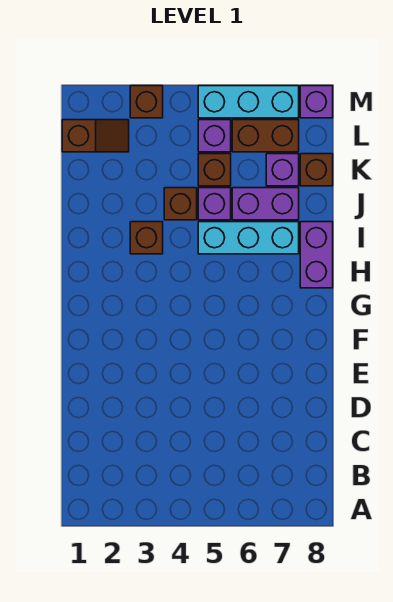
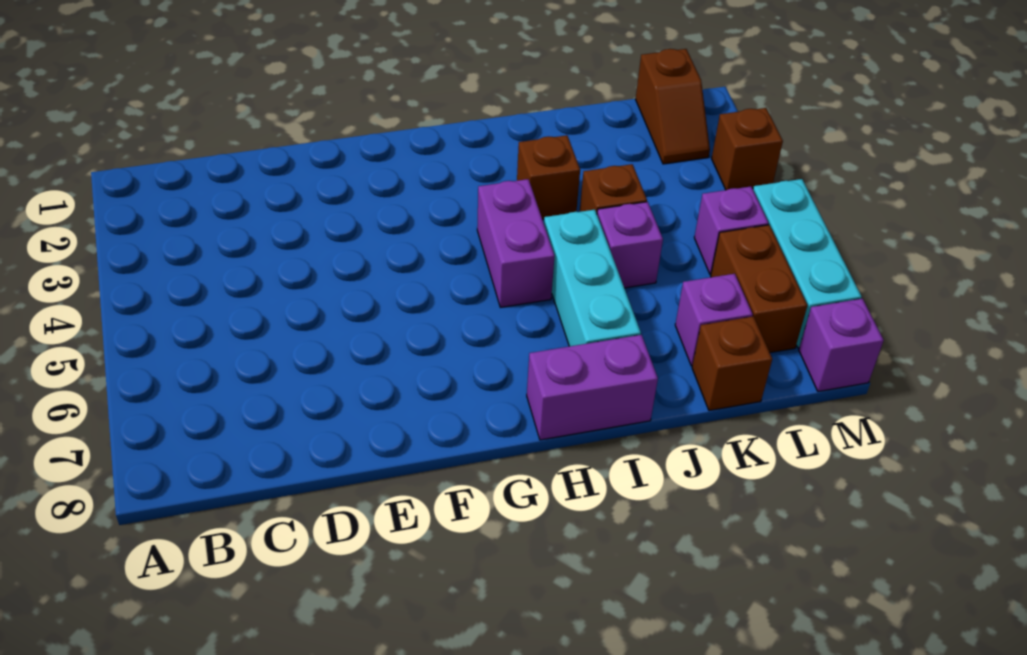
purple 1x2 brick [232,188,299,220] -> purple 1x2 brick moved to [477,179,555,307]
brown 1x1 brick [198,154,231,186] -> none

